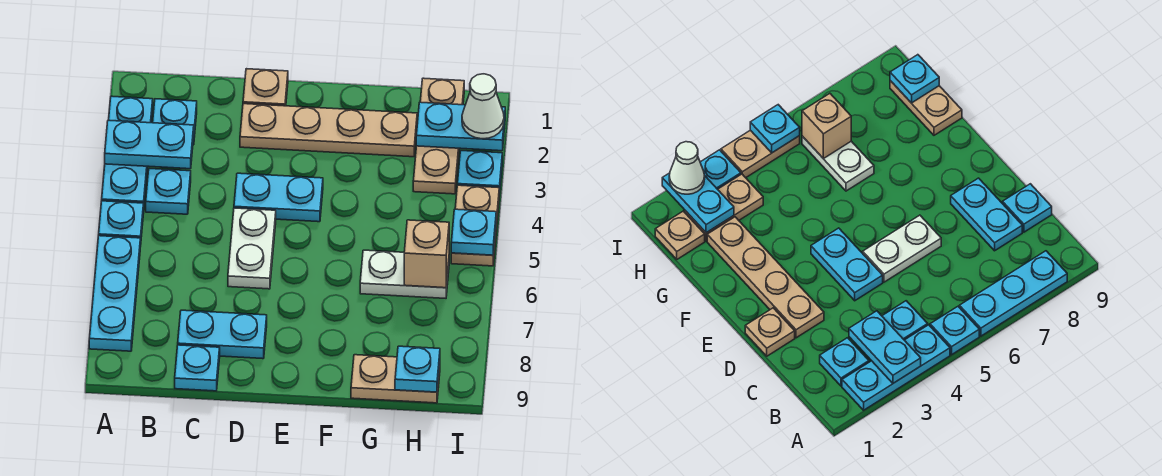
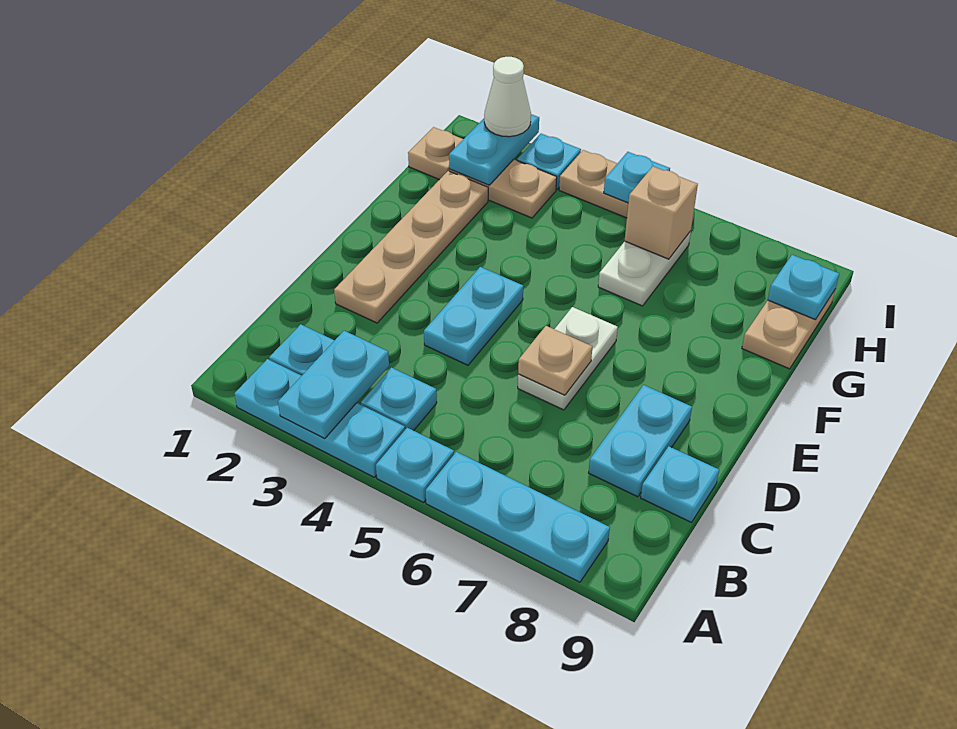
tan 1x1 plate [243,69,288,106] -> tan 1x1 plate moved to [518,326,592,395]
white 1x2 plate [228,208,276,289] -> white 1x2 plate turned to [518,307,618,410]

